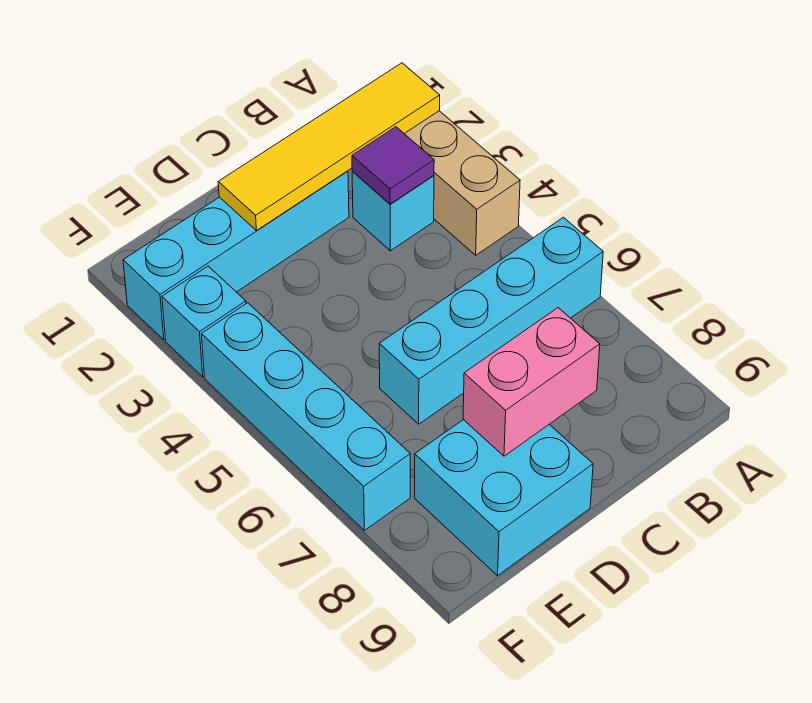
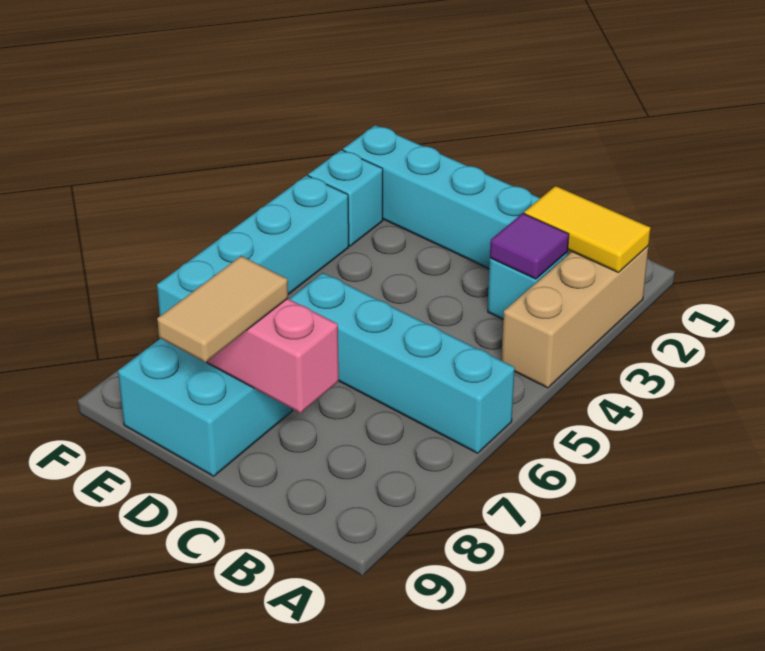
yellow 1x4 tile [218,63,440,231] -> yellow 1x2 tile [524,186,650,272]
none -> tan 1x2 tile [157,256,288,362]

